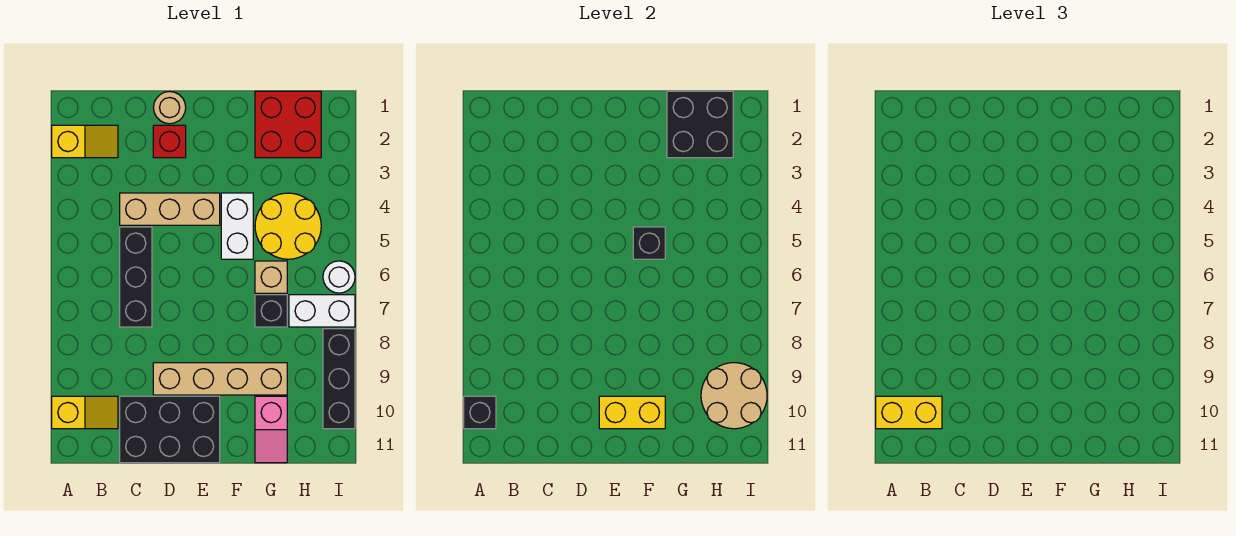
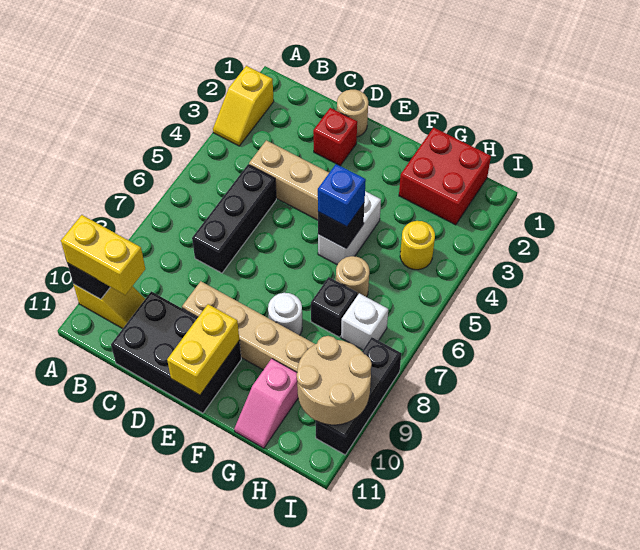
yellow 1x2 slope [52,125,118,158] -> yellow 1x2 slope turned to [213,66,274,146]
yellow 1x2 brick [599,396,665,429] -> yellow 1x2 brick turned to [167,304,239,395]
none -> blue 1x1 brick [318,164,366,227]
black 2x2 brick [667,91,733,158] -> none
yellow 2x2 round brick [255,193,321,259] -> yellow 1x1 round brick [400,221,435,270]
tan 1x1 brick [255,261,287,293] -> tan 1x1 round brick [336,256,369,297]
white 1x2 brick [289,295,355,327] -> white 1x1 brick [341,293,388,350]
white 1x1 round brick [323,261,355,293] -> white 1x1 round brick moved to [268,293,302,335]

